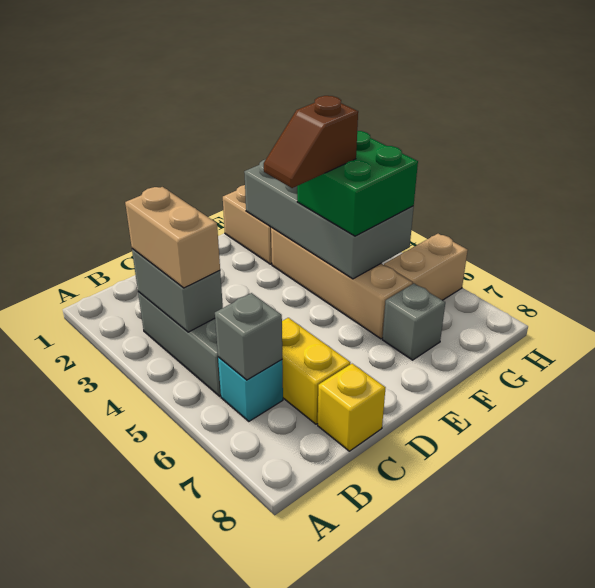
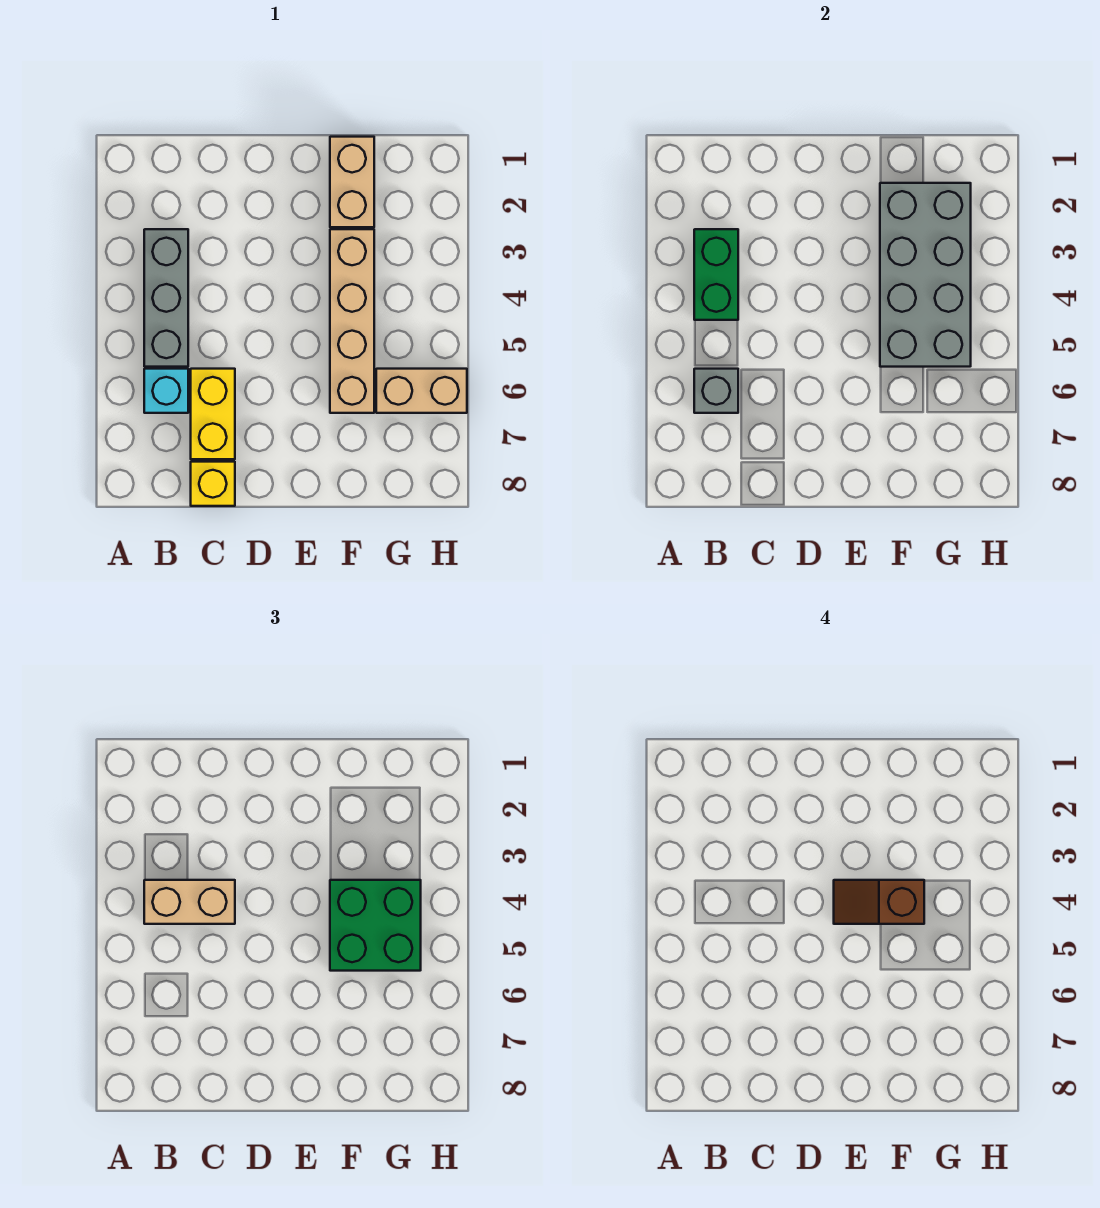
grey 1x2 brick [132,249,223,332] -> green 1x2 brick [694,229,738,320]
tan 1x2 brick [125,187,220,288] -> tan 1x2 brick turned to [144,880,235,924]
grey 1x1 brick [382,284,445,360] -> none

